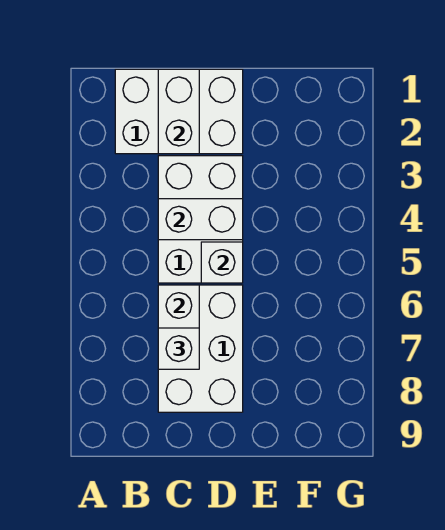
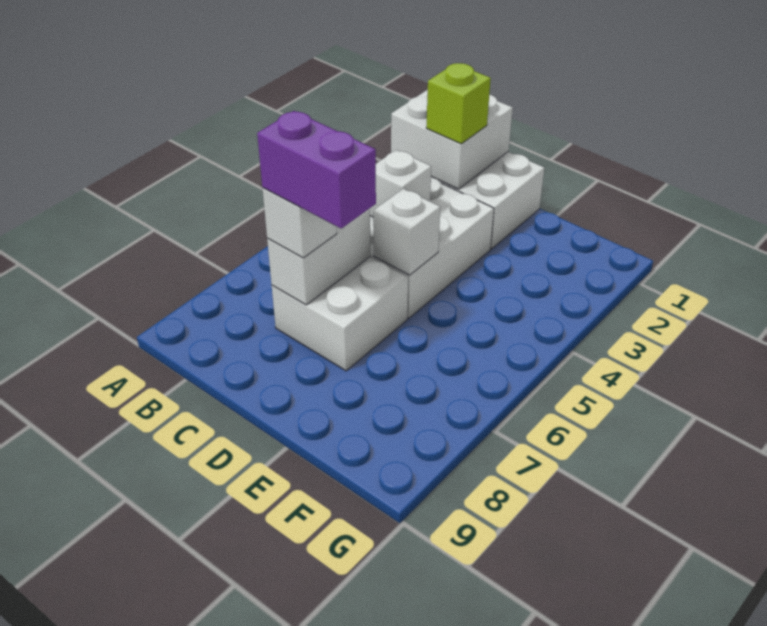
white 1x2 brick [158,69,199,154] -> white 2x2 brick [391,90,513,189]
none -> lime 1x1 brick [426,63,491,144]
white 1x2 brick [158,199,243,240] -> white 1x1 brick [368,150,431,217]
white 2x3 brick [158,285,243,412] -> white 2x2 brick [272,257,408,371]
none -> purple 1x2 brick [257,111,376,228]

